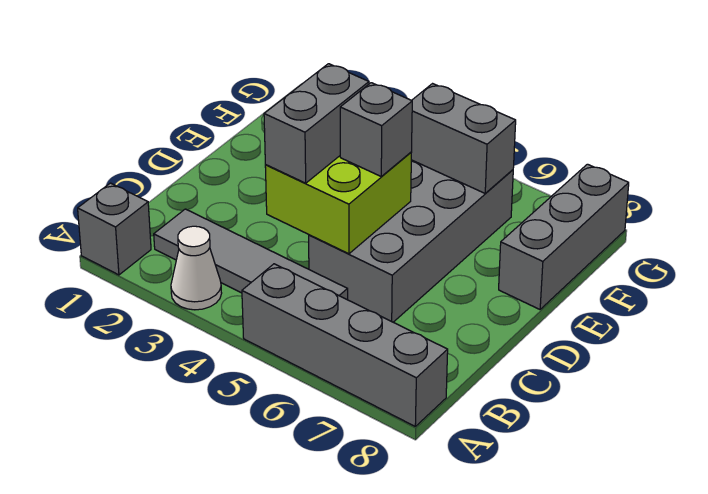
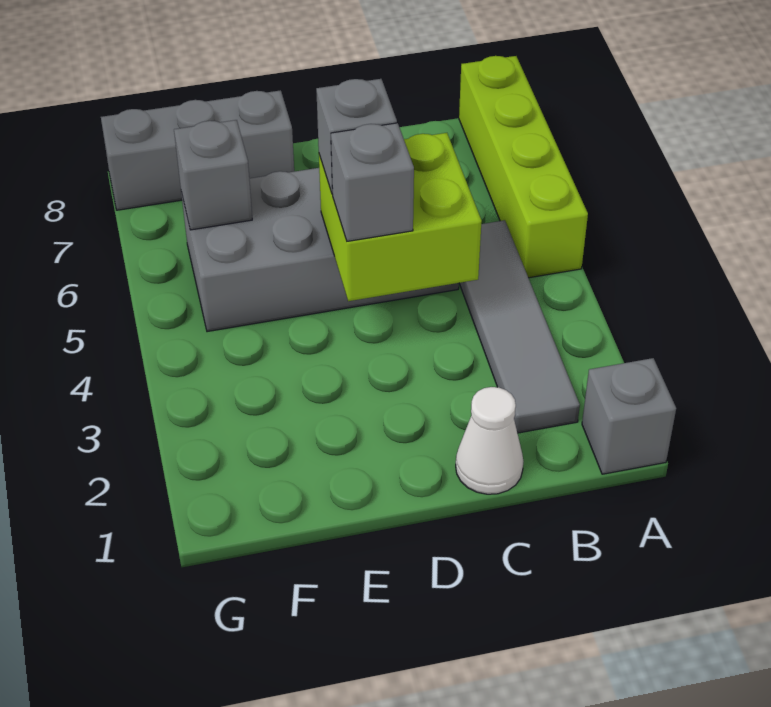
white 1x1 cone [171,226,222,310] -> white 1x1 cone moved to [456,387,523,494]
grey 1x4 brick [242,264,448,426] -> lime 1x4 brick [459,56,588,278]
grey 1x2 brick [264,64,369,183] -> grey 1x1 brick [331,123,414,241]
grey 1x2 brick [411,84,516,193] -> grey 1x1 brick [174,120,252,230]

